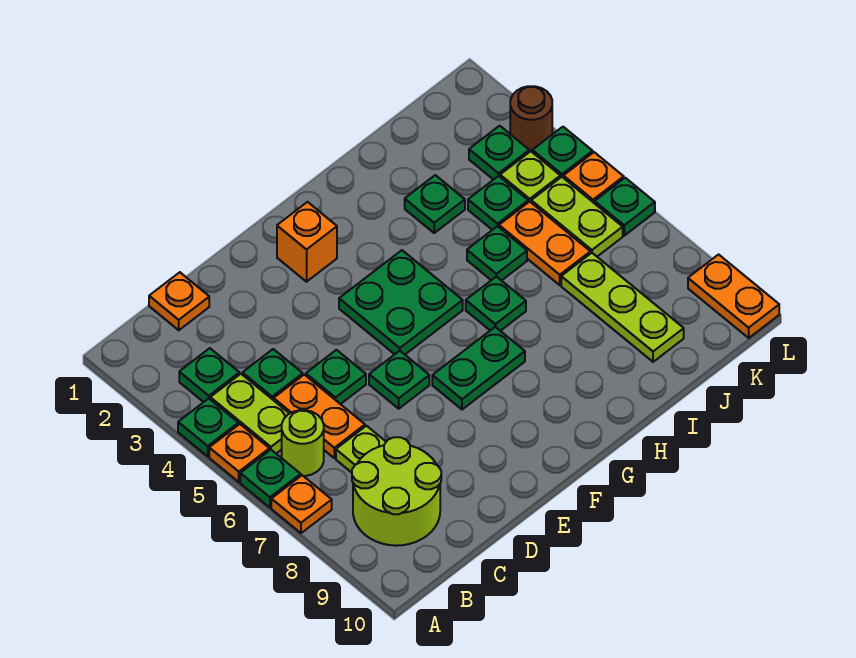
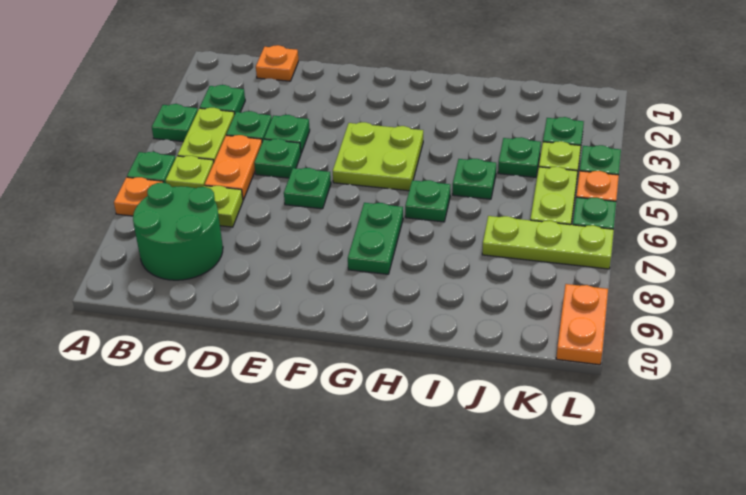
orange 1x1 plate [209,424,269,482] -> none
lime 1x1 round brick [282,410,324,476] -> lime 1x1 plate [166,156,214,188]
lime 2x2 round brick [352,437,441,546] -> green 2x2 round brick [133,183,223,280]
orange 1x1 brick [277,202,337,282] -> none
green 2x2 plate [339,250,463,354] -> lime 2x2 plate [333,122,423,191]
green 1x2 plate [432,327,525,410] -> green 1x2 plate turned to [348,203,403,274]
green 1x1 plate [405,175,465,233] -> green 1x1 plate moved to [264,115,310,153]
orange 1x2 plate [499,202,590,285] -> none
lime 1x3 plate [561,253,684,362] -> lime 1x3 plate turned to [482,216,614,269]
brown 1x1 round brick [510,86,552,152] -> none

